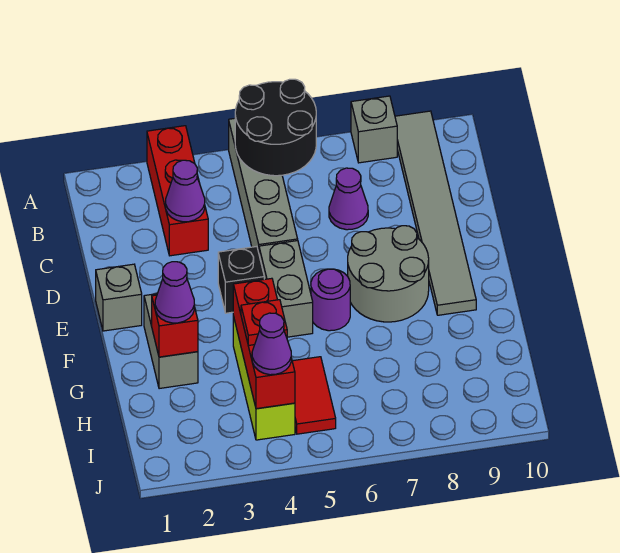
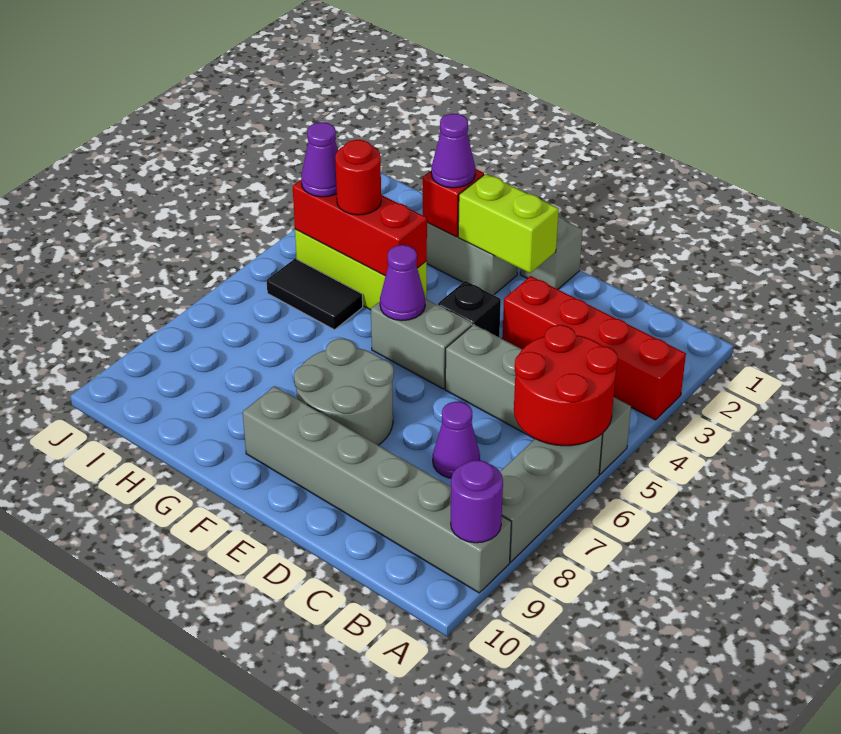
red 1x3 brick [147,126,208,256] -> red 1x4 brick [502,276,686,420]
black 2x2 round brick [235,79,316,176] -> red 2x2 round brick [514,325,618,446]
grey 1x1 brick [351,96,397,163] -> grey 1x3 brick [500,434,603,562]
grey 1x6 tile [395,111,476,315] -> grey 1x6 brick [243,386,511,593]
purple 1x1 cone [166,160,205,222] -> purple 1x1 cone moved to [380,245,425,321]
none -> lime 1x2 brick [458,174,559,273]
purple 1x1 round brick [311,269,350,331] -> purple 1x1 round brick moved to [451,460,503,543]
red 1x1 plate [241,300,287,345] -> red 1x1 round brick [335,140,381,215]
red 1x2 tile [292,357,336,434] -> black 1x2 tile [267,259,363,330]

